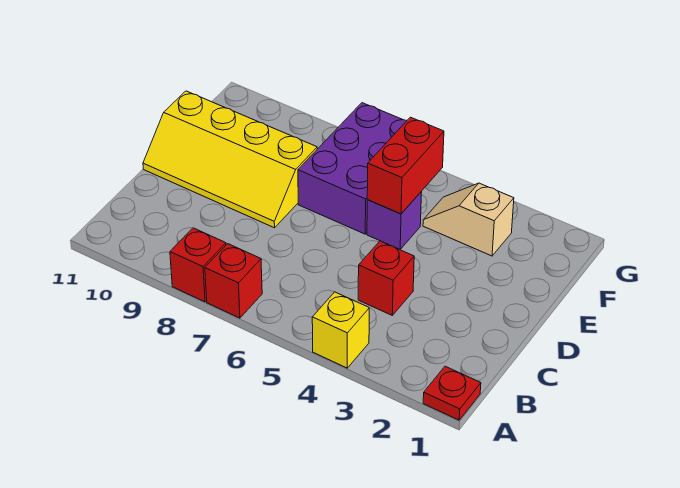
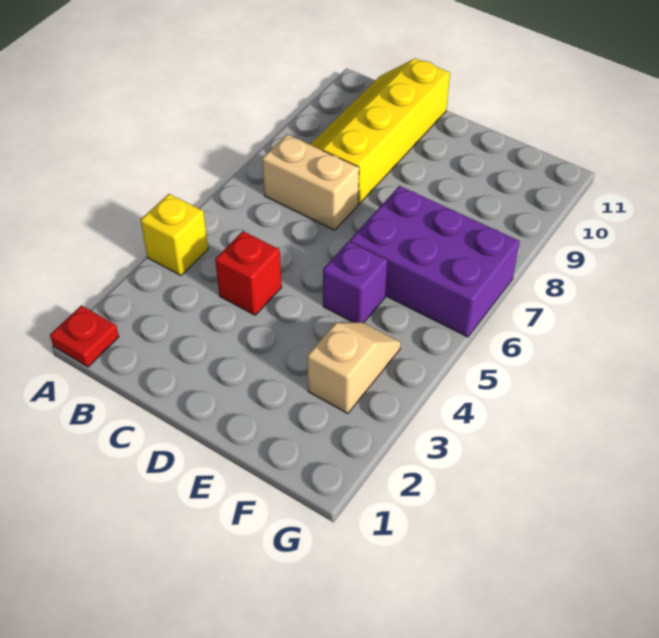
red 1x1 brick [205,244,262,318] -> none
red 1x1 brick [170,228,226,302] -> none
none -> tan 1x2 brick [262,134,359,230]
yellow 2x4 slope [143,91,317,228] -> yellow 2x4 slope moved to [310,58,450,204]
red 1x2 brick [367,117,444,214] -> none

